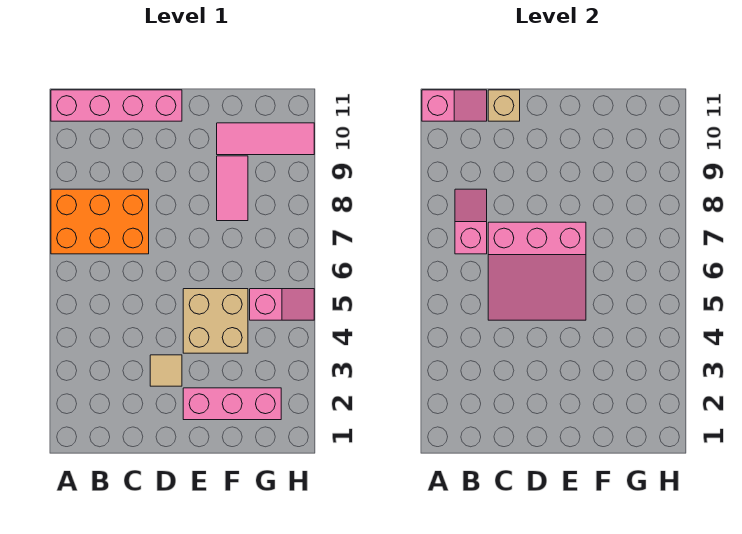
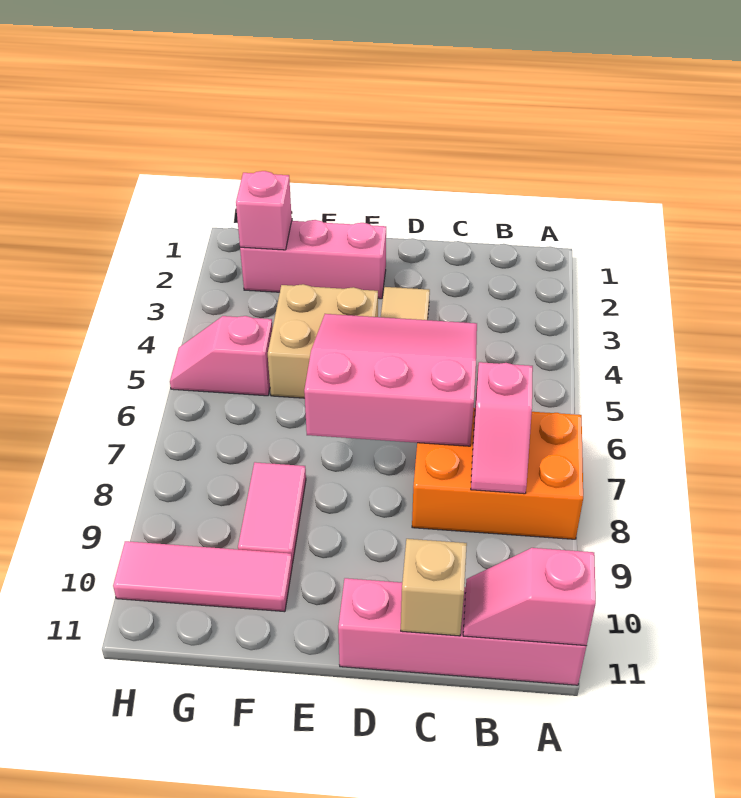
none -> pink 1x1 brick [236,171,292,250]

